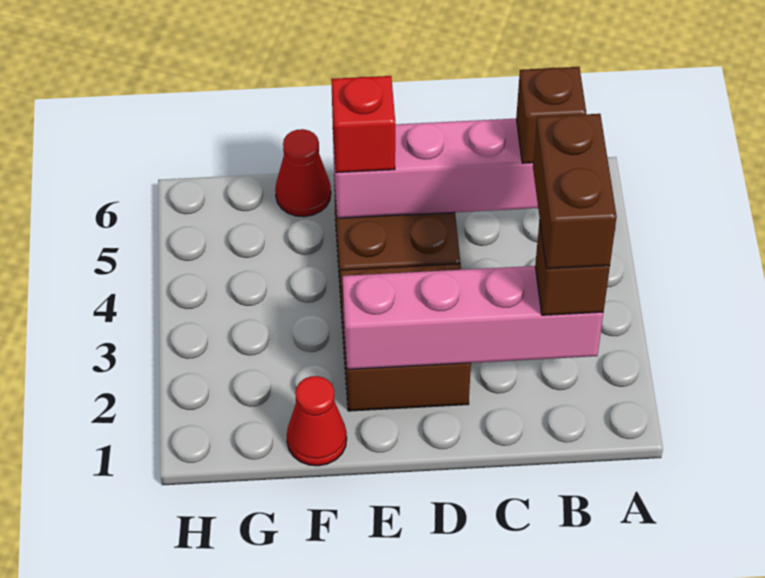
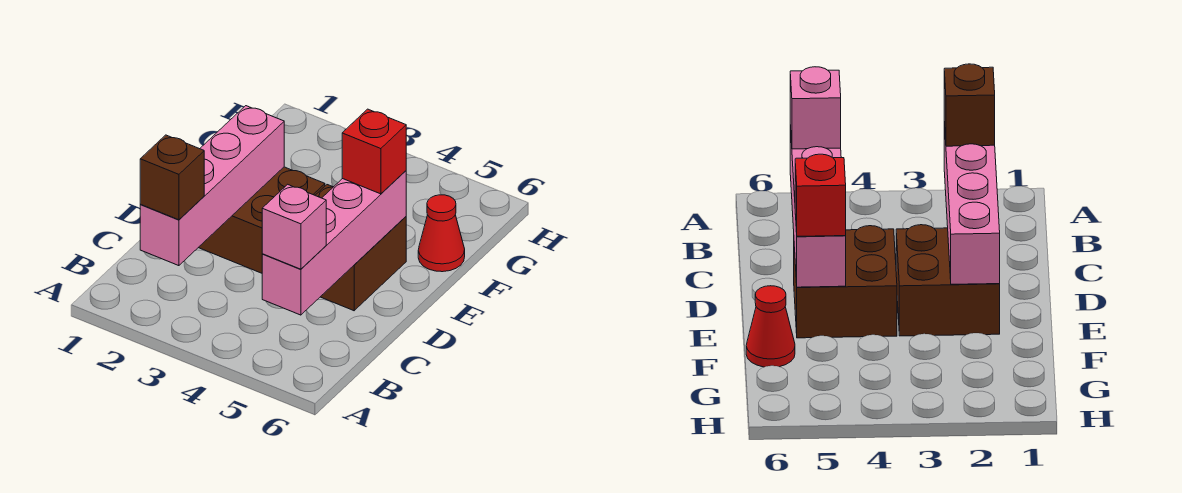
brown 1x2 brick [533,114,617,269] -> none
brown 1x1 brick [516,67,586,163] -> pink 1x1 brick [262,184,326,269]
red 1x1 cone [287,376,347,466] -> none

